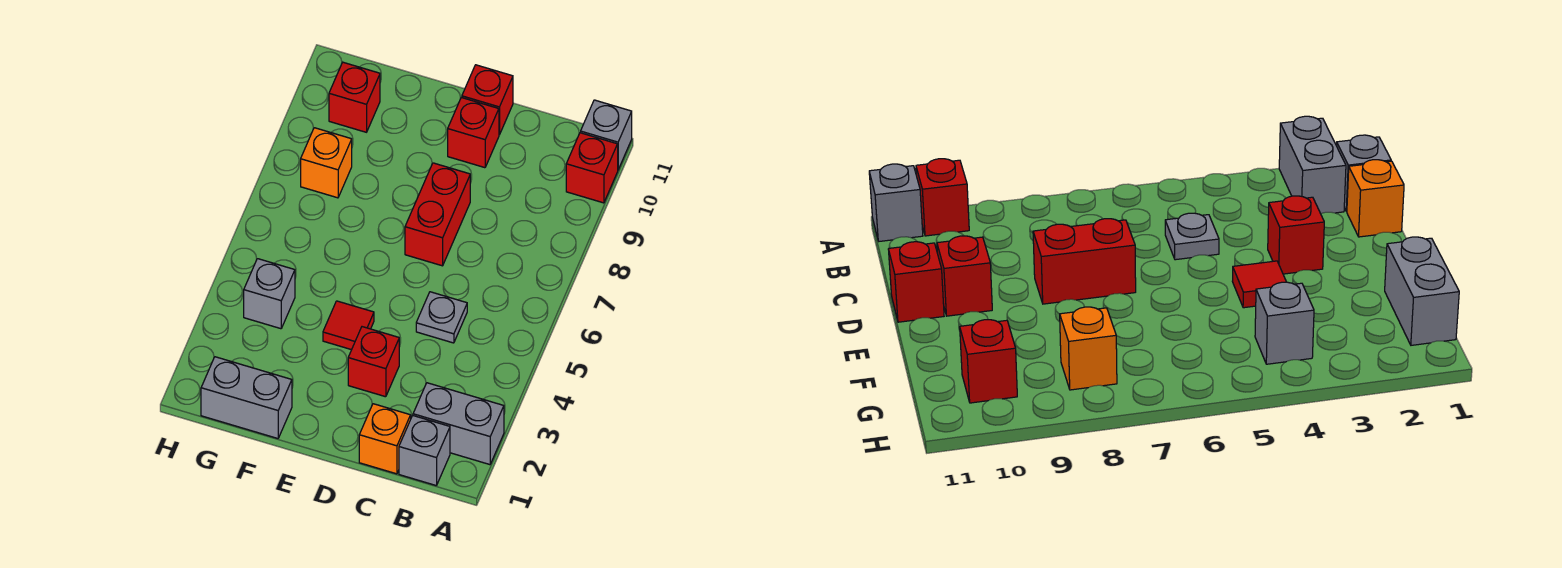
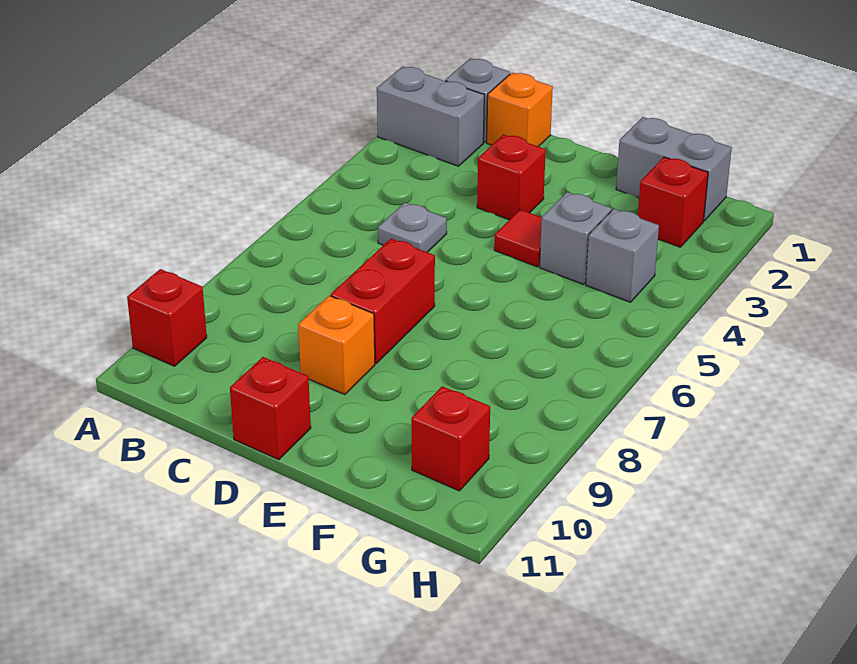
grey 1x1 brick [581,100,632,169] -> grey 1x1 brick moved to [540,192,611,284]
red 1x1 brick [448,98,499,168] -> red 1x1 brick moved to [638,157,708,247]
orange 1x1 brick [301,128,352,198] -> orange 1x1 brick moved to [298,296,375,395]

